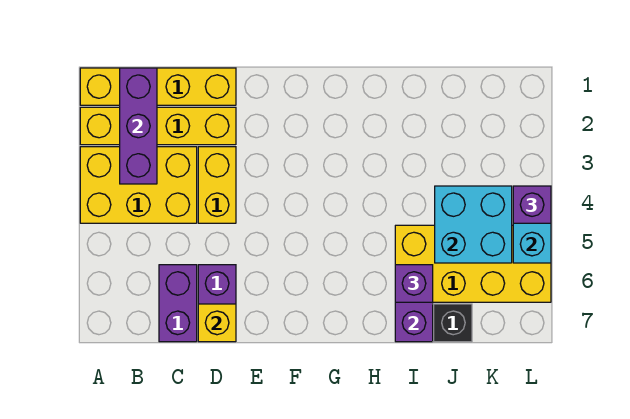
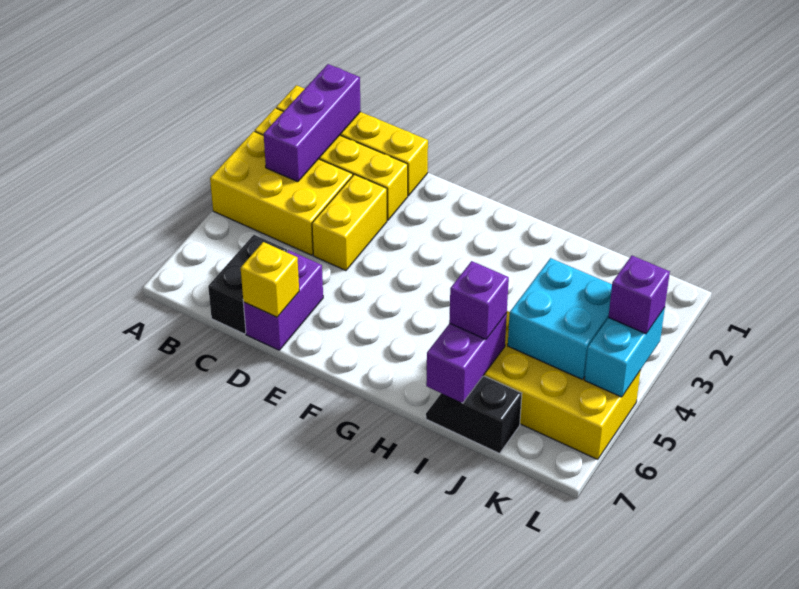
purple 1x2 brick [159,265,197,342] -> black 1x2 brick [208,235,287,334]

